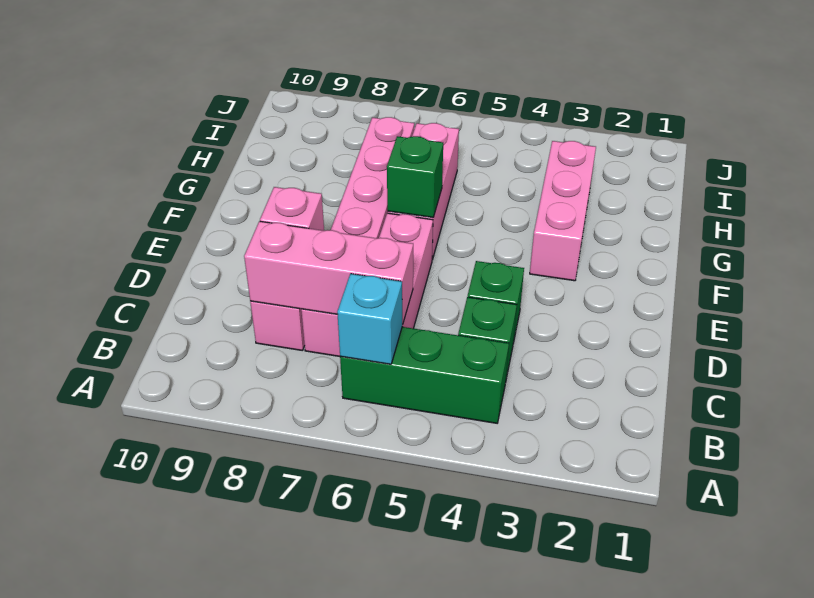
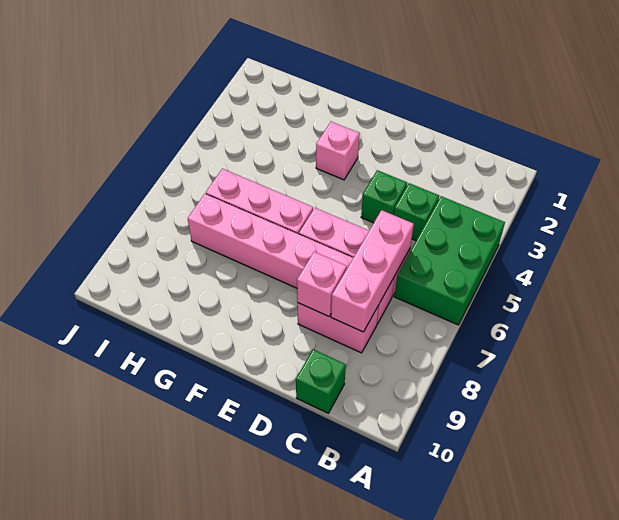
green 1x3 brick [340,327,509,423] -> green 2x3 brick [394,196,505,325]
cyan 1x1 brick [337,274,402,364] -> none
pink 1x3 brick [530,141,596,281] -> pink 1x1 brick [316,122,360,180]
green 1x1 brick [387,136,443,217] -> green 1x1 brick moved to [296,349,346,413]

